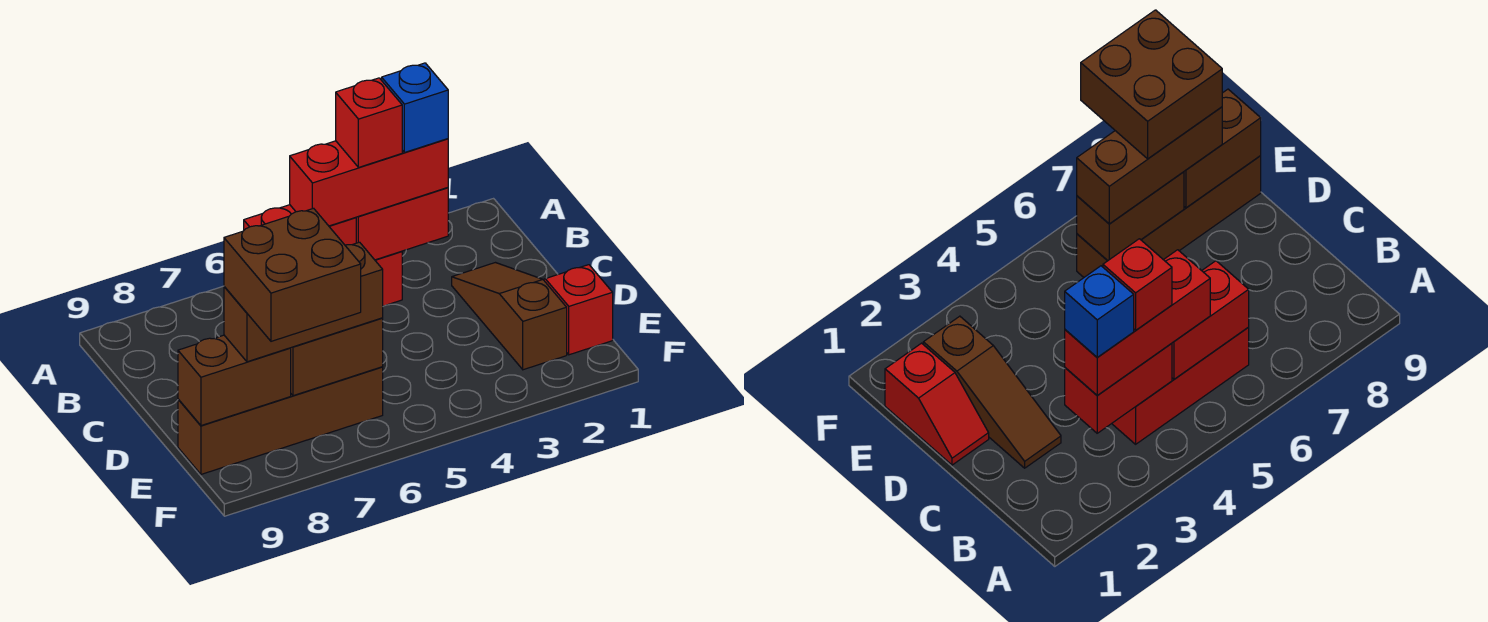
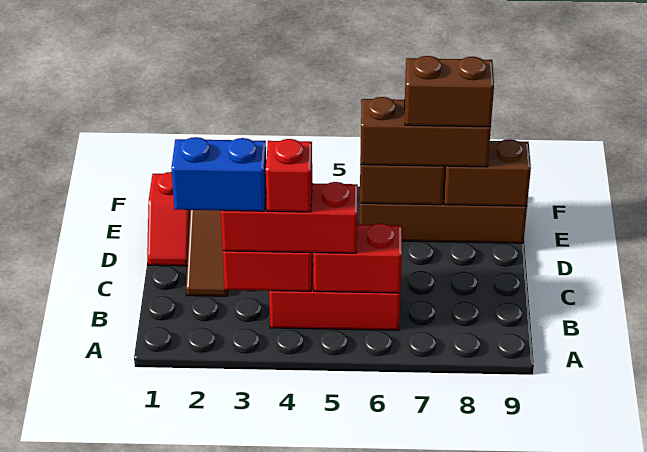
blue 1x1 brick [382,63,448,153] -> blue 1x2 brick [171,137,266,211]
brown 2x2 brick [224,208,361,341] -> brown 1x2 brick [405,56,494,127]

